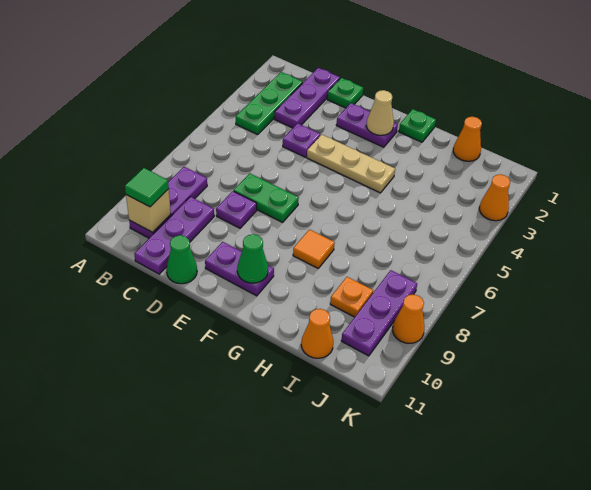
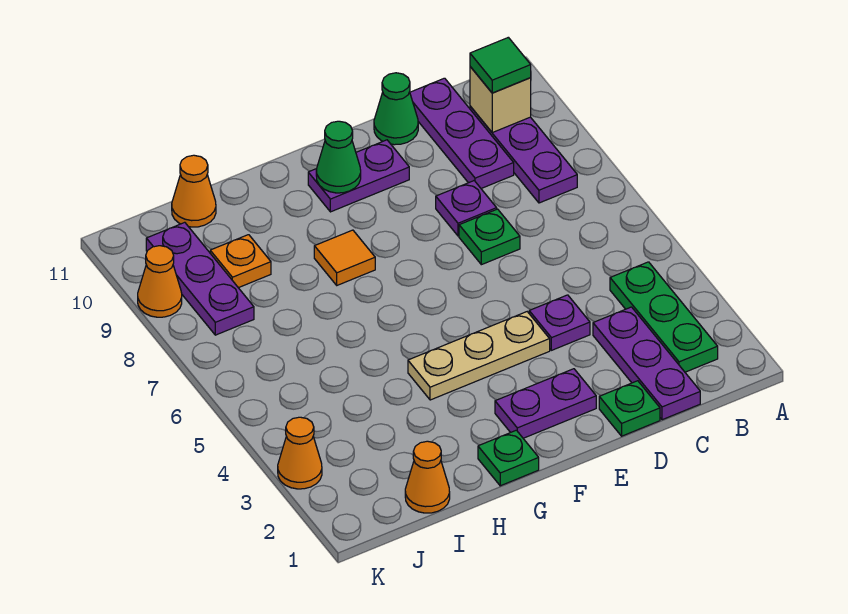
green 1x2 plate [234,173,299,222] -> green 1x1 plate [459,209,520,265]
tan 1x1 cone [366,90,394,135] -> none

